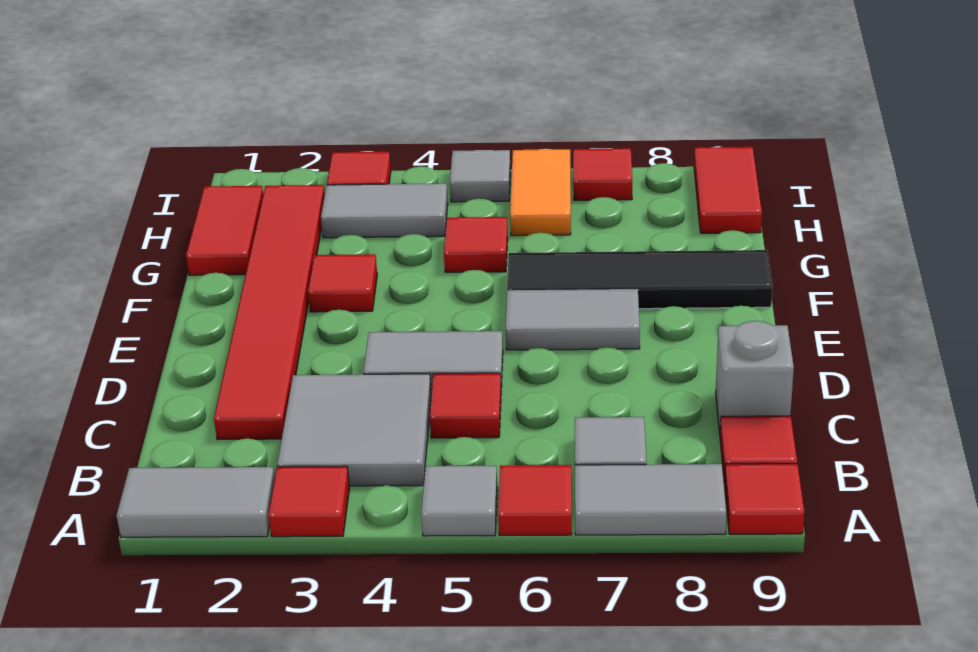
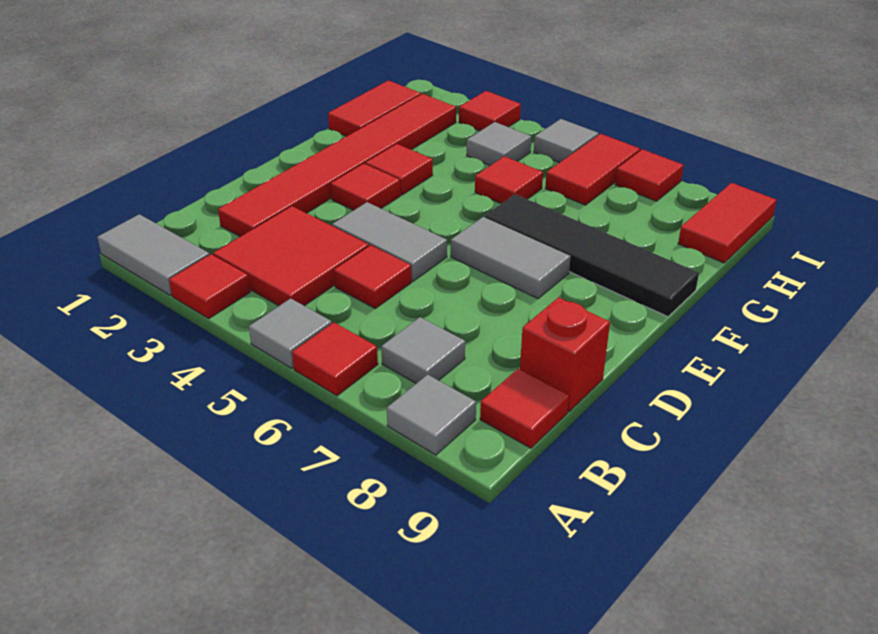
grey 1x2 tile [575,464,727,535] -> grey 1x1 tile [387,375,476,455]
red 1x1 tile [725,464,804,534] -> red 1x1 tile moved to [331,163,400,210]
grey 2x2 tile [277,374,431,486] -> red 2x2 tile [213,206,369,306]
grey 1x1 brick [716,321,794,433] -> red 1x1 brick [520,298,610,412]
grey 1x2 tile [321,183,448,238] -> grey 1x1 tile [467,122,531,165]
orange 1x2 tile [510,149,571,236] -> red 1x2 tile [545,134,640,205]

